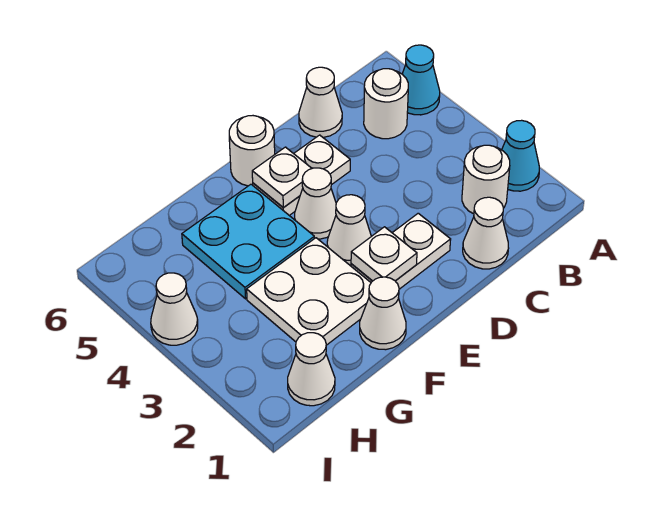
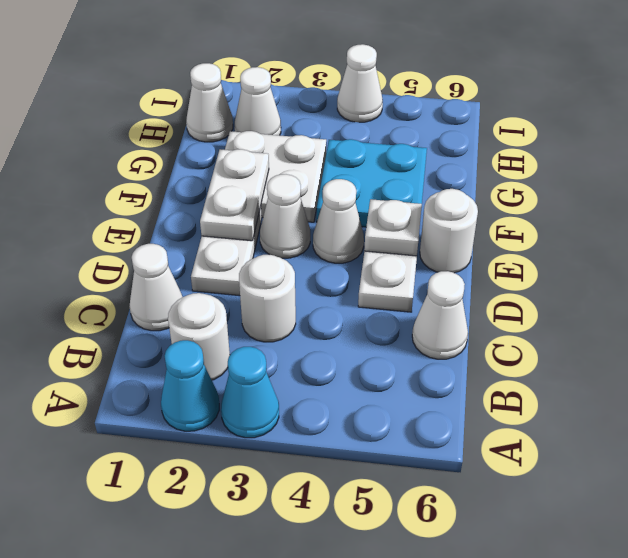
cyan 1x1 cone [402,45,440,115] -> cyan 1x1 cone moved to [221,347,279,438]
white 1x1 round brick [364,69,408,139] -> white 1x1 round brick moved to [239,255,296,342]
white 1x1 plate [351,227,417,281] -> white 1x2 plate [200,149,269,241]
white 1x1 cone [360,277,406,350] -> white 1x1 cone moved to [235,67,281,135]

